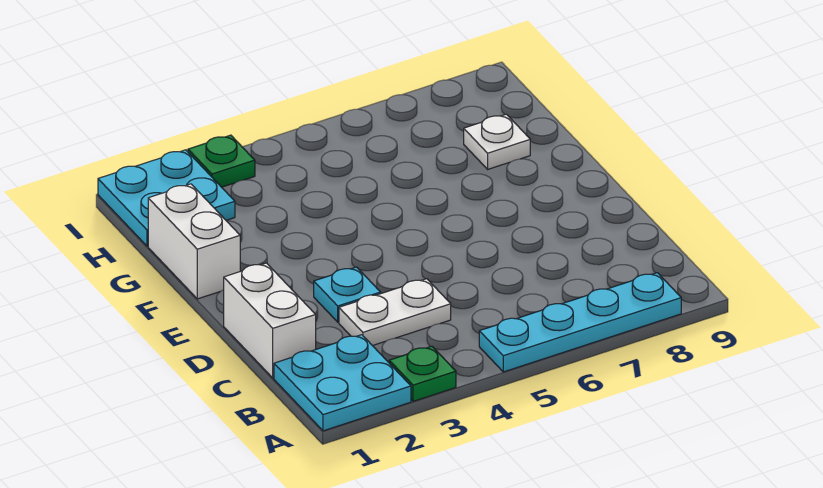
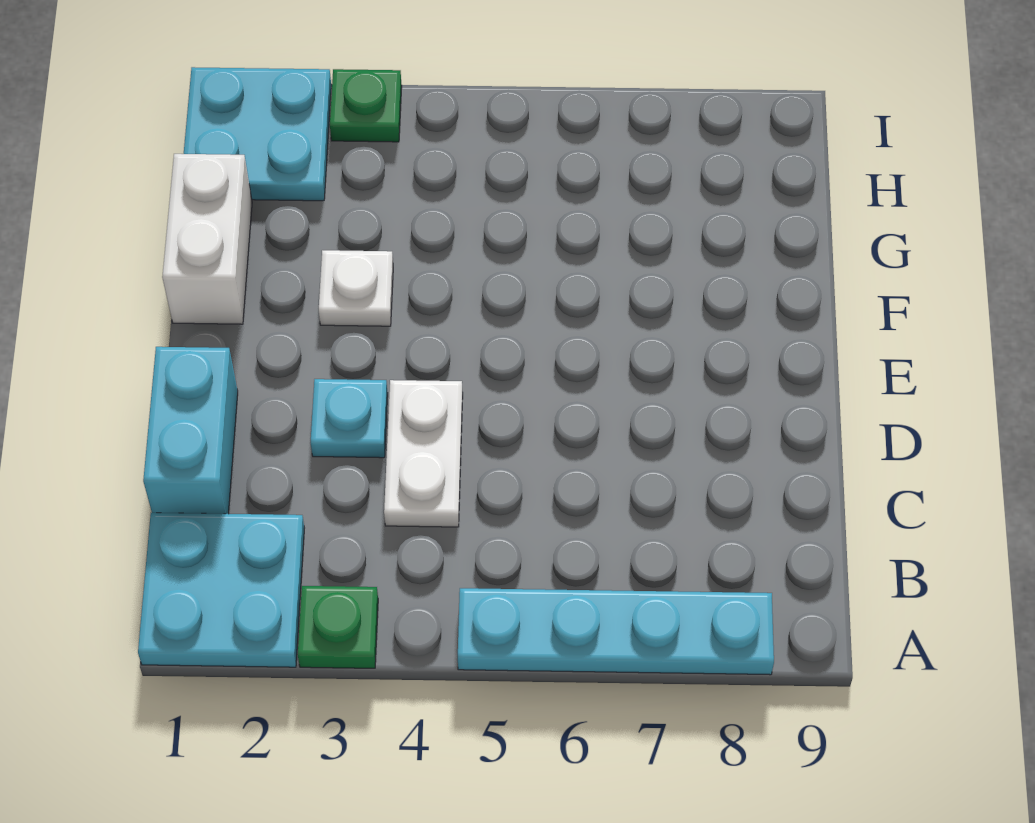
white 1x2 brick [224,263,316,378] -> cyan 1x2 brick [143,347,238,514]
white 1x2 plate [339,279,451,346] -> white 1x2 plate turned to [384,380,463,527]
white 1x1 plate [464,114,530,169] -> white 1x1 plate moved to [319,250,393,326]

